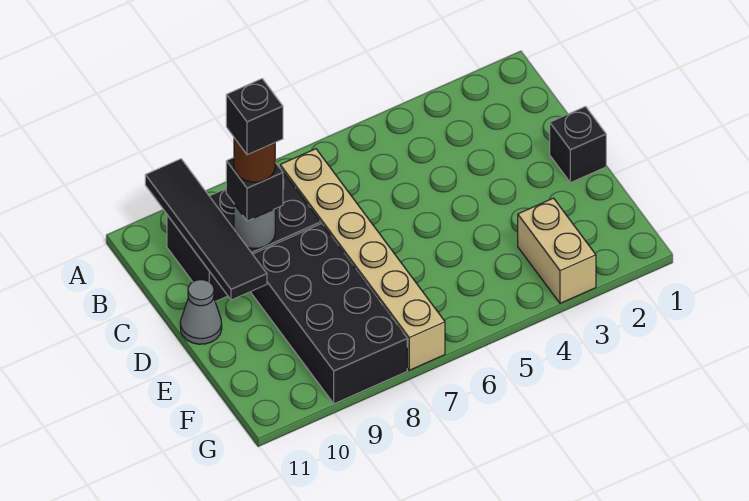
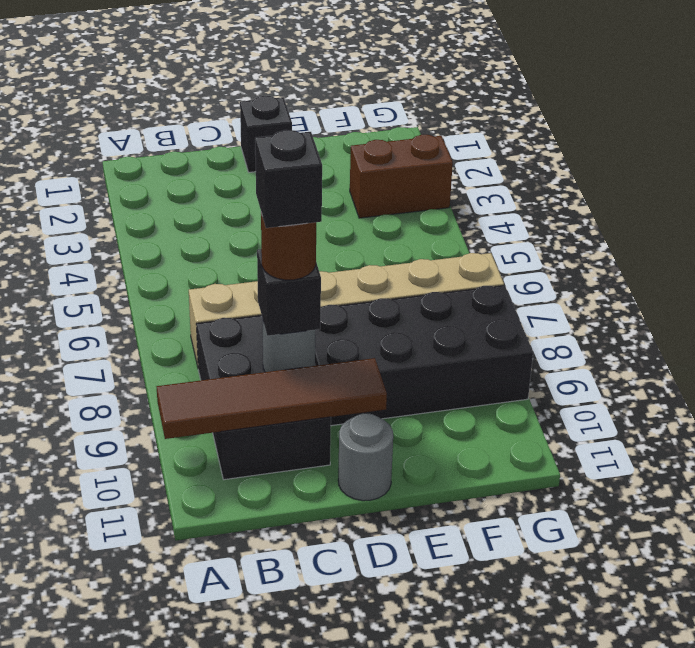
black 1x4 tile [145,159,267,300] -> brown 1x4 tile [157,358,387,439]
grey 1x1 cone [180,280,222,344] -> grey 1x1 round brick [338,413,393,501]
tan 1x2 brick [518,198,596,303] -> brown 1x2 brick [350,135,453,218]

